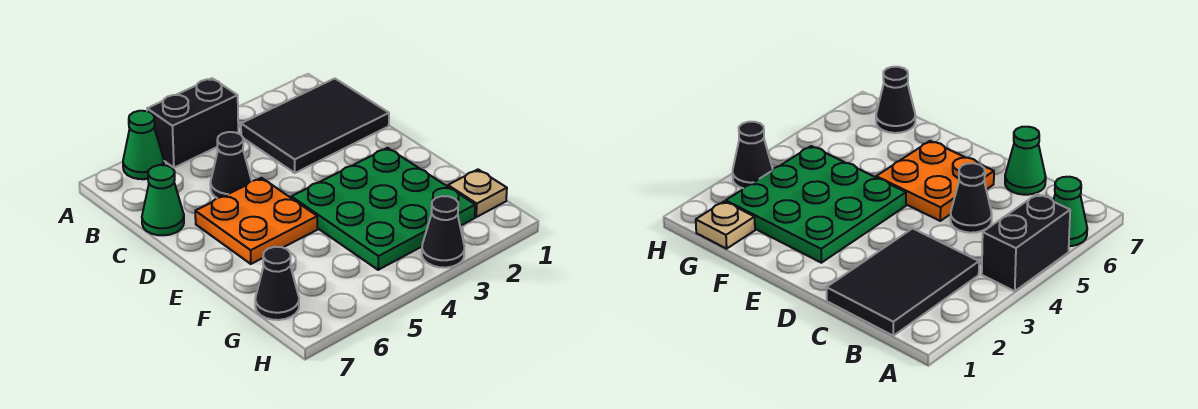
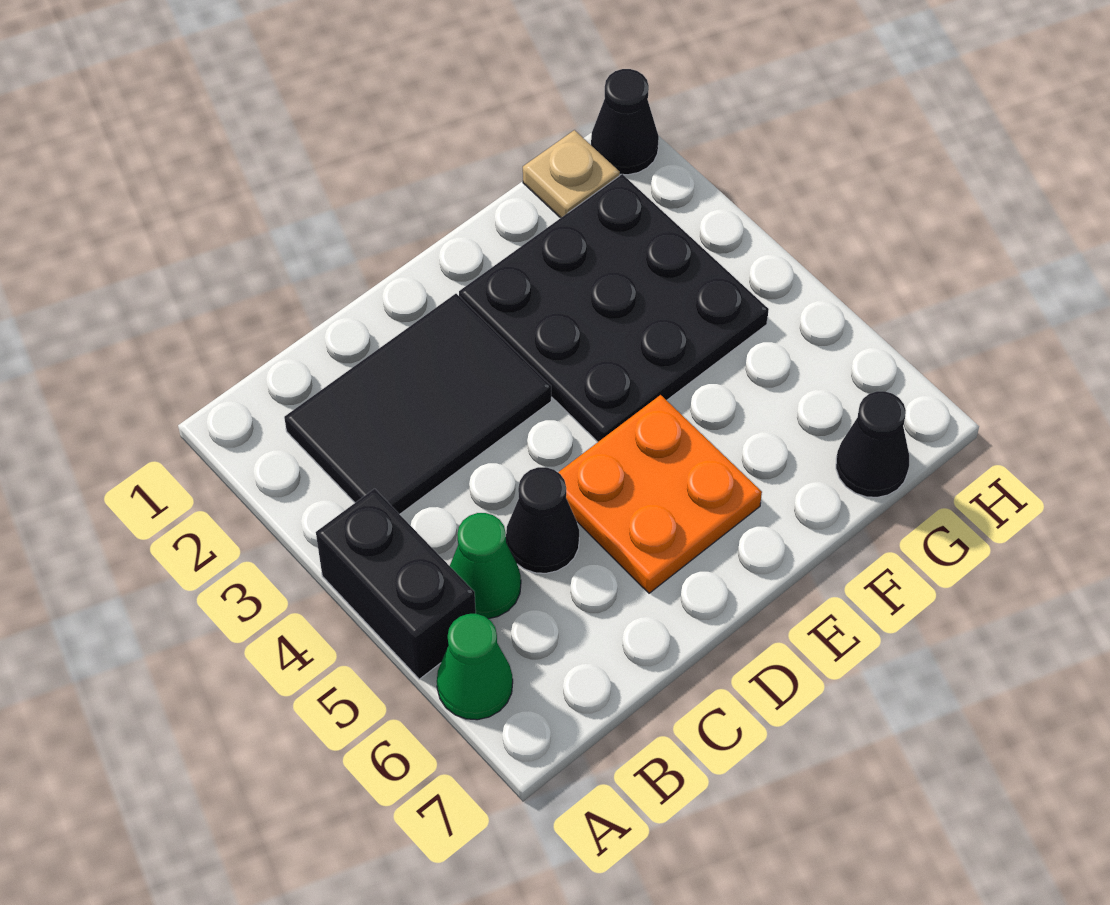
black 2x3 tile [241,79,389,173] -> black 2x3 tile turned to [284,294,551,514]
green 1x1 cone [142,165,184,235] -> green 1x1 cone moved to [450,513,521,619]
green 3x3 plate [291,148,475,270] -> black 3x3 plate [459,174,769,442]
black 1x1 cone [422,196,465,268] -> black 1x1 cone moved to [591,69,659,175]

